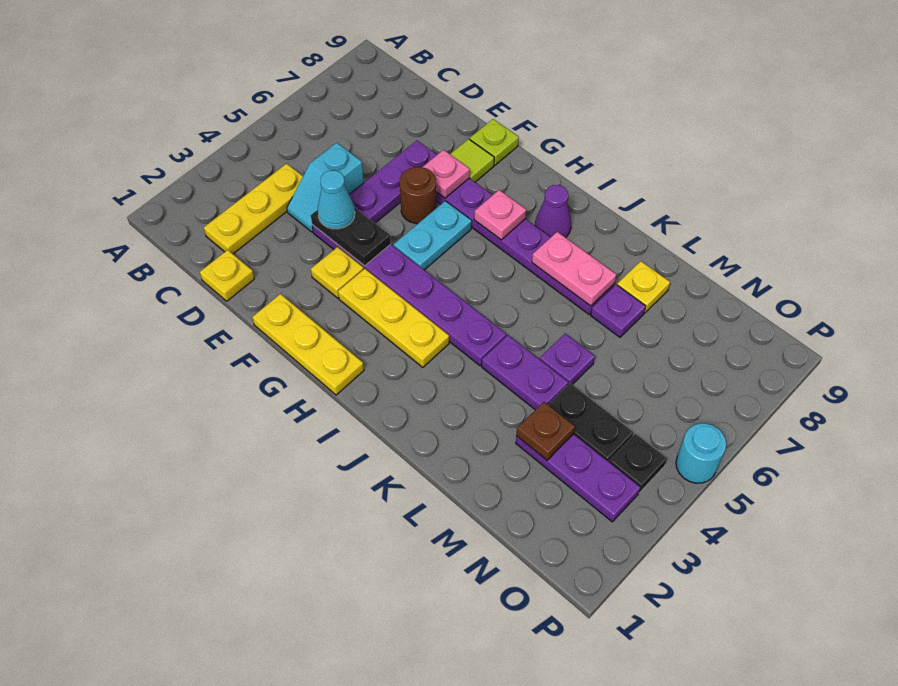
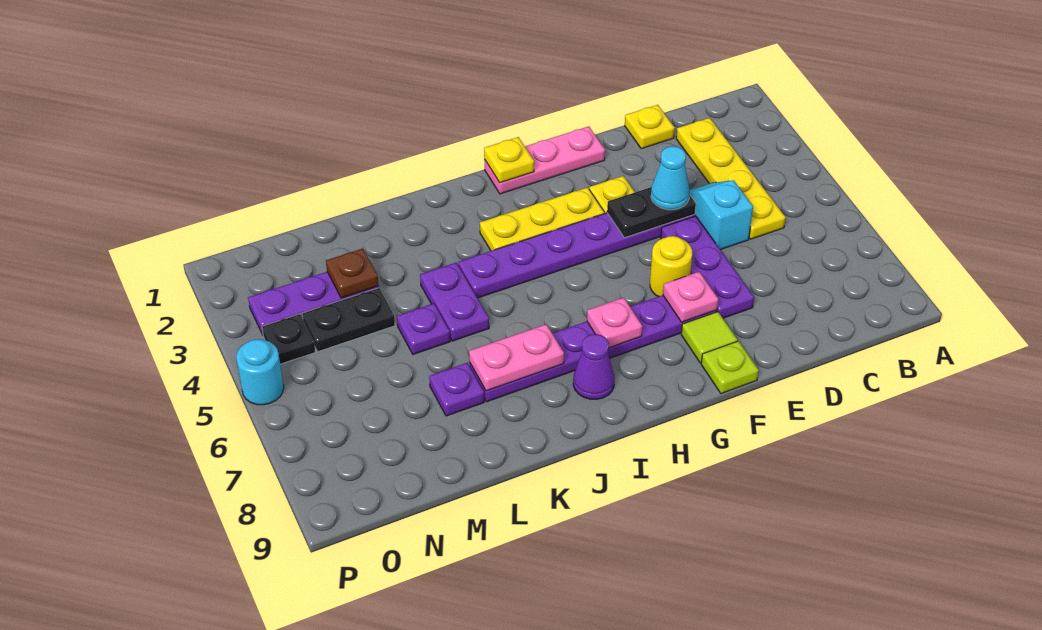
yellow 1x3 plate [204,164,303,254] -> yellow 1x4 plate [676,118,786,239]
yellow 1x3 plate [252,294,364,395] -> pink 1x3 plate [484,126,605,194]
brown 1x1 round brick [400,167,436,224] -> yellow 1x1 round brick [650,236,692,297]
cyan 1x2 plate [394,201,472,270] -> none
purple 1x2 plate [482,335,568,410] -> purple 1x2 plate turned to [420,263,489,341]
yellow 1x1 plate [617,261,670,313] -> yellow 1x1 plate moved to [484,137,534,183]

